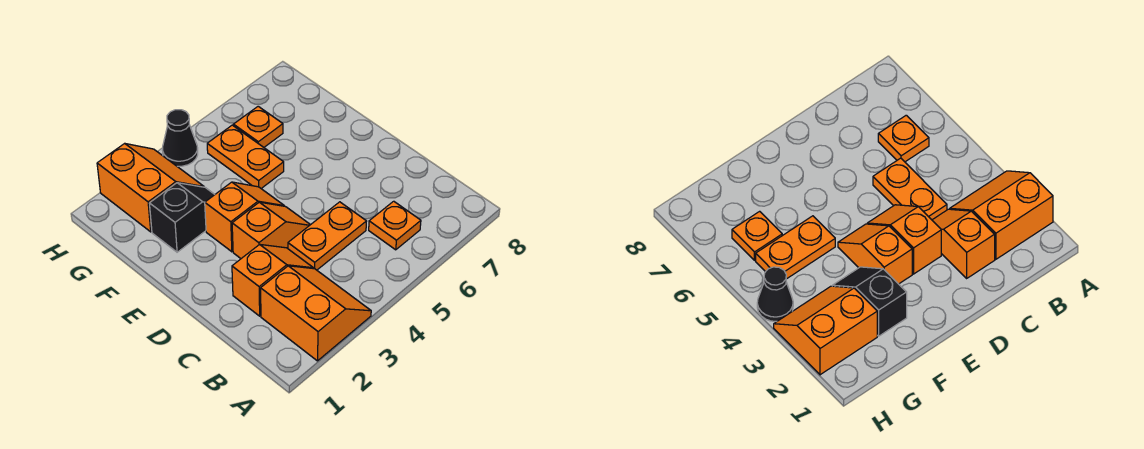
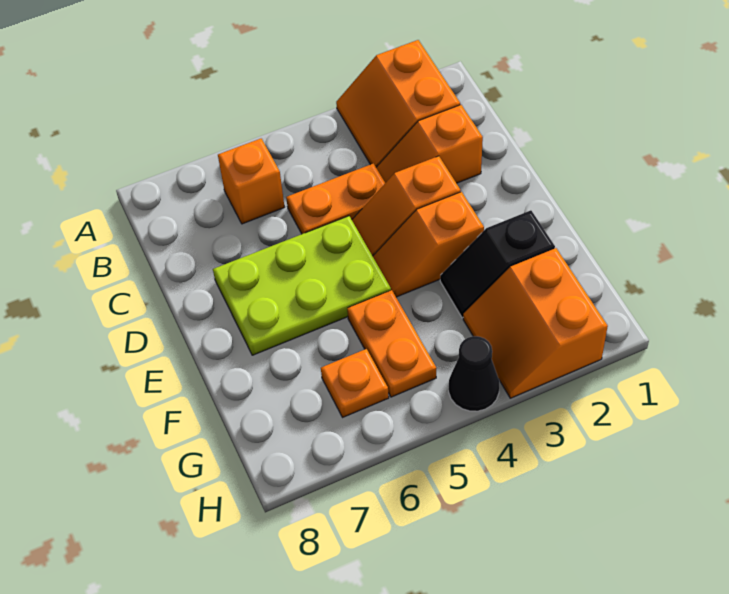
orange 1x1 plate [369,201,421,250] -> orange 1x1 brick [218,139,284,224]
none -> lime 2x3 plate [213,216,391,355]

